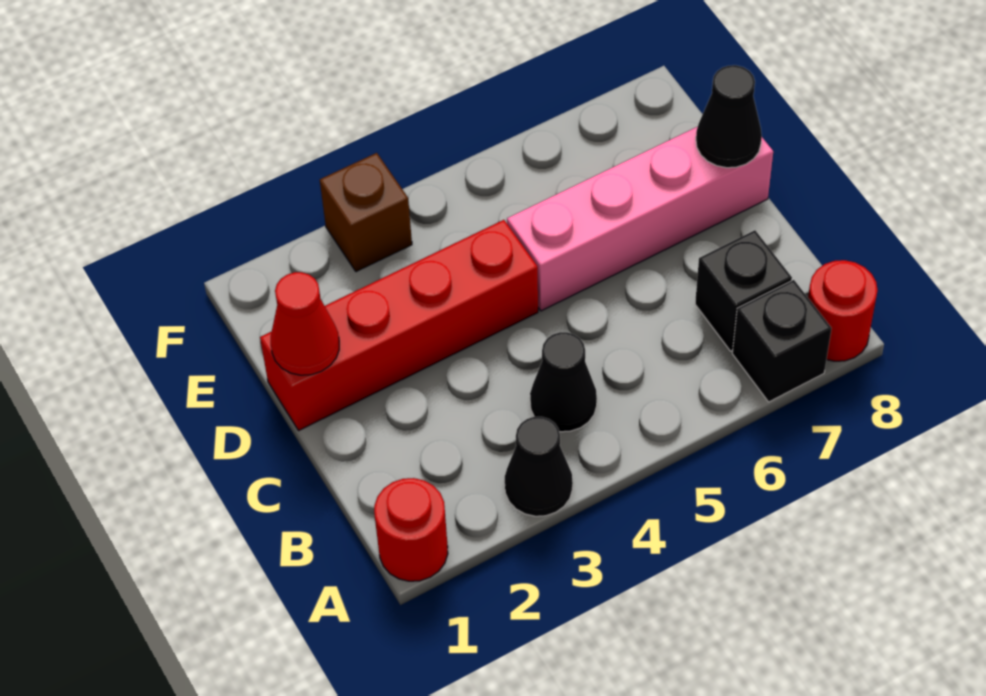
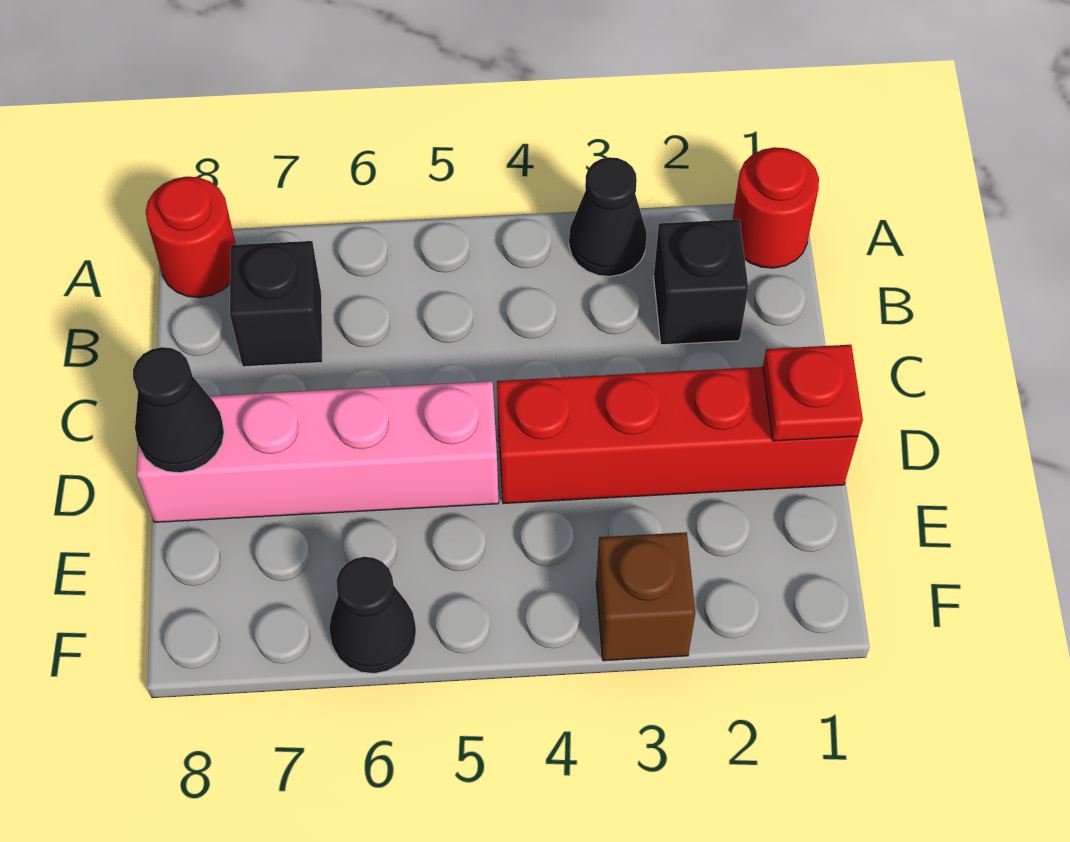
black 1x1 brick [732,280,832,402] -> black 1x1 brick moved to [654,219,748,345]
black 1x1 cone [530,332,597,432] -> black 1x1 cone moved to [329,557,416,674]
red 1x1 cone [271,272,339,375] -> red 1x1 plate [763,345,863,441]

